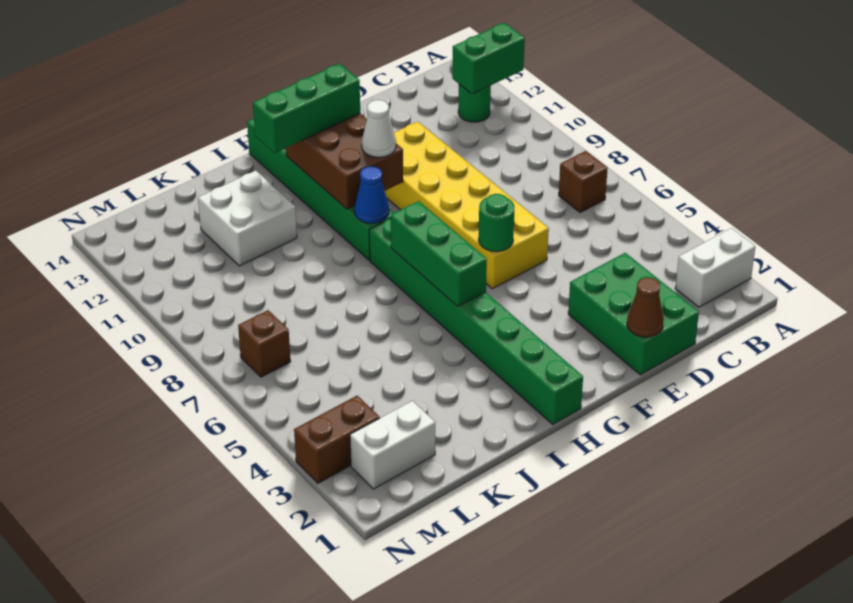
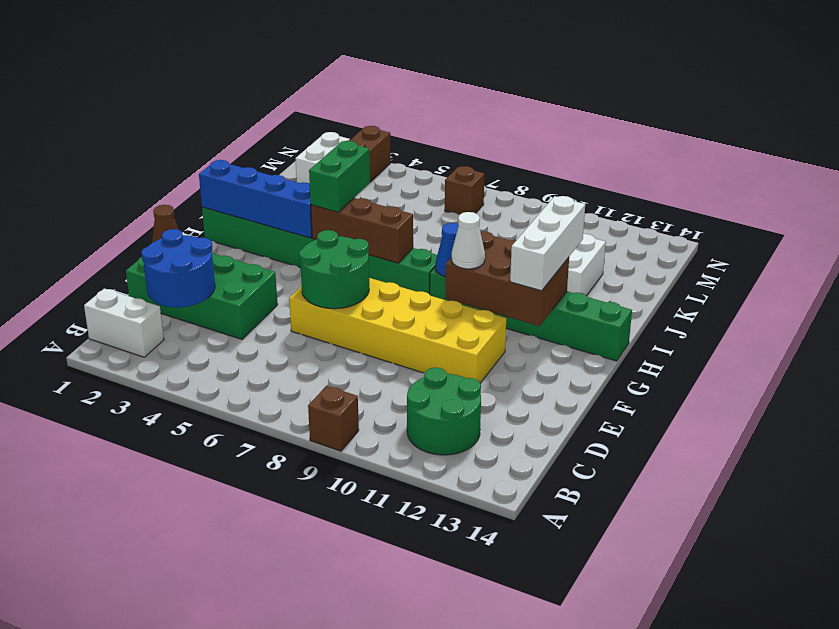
white 1x2 brick [675,228,755,307] -> white 1x2 brick turned to [84,289,164,357]
green 1x2 brick [452,23,525,94] -> green 1x2 brick moved to [309,141,370,212]
brown 1x1 brick [559,151,608,212] -> brown 1x1 brick moved to [308,386,359,451]
green 1x1 round brick [458,84,491,122] -> green 2x2 round brick [407,367,481,455]
none -> blue 2x2 round brick [141,229,215,307]
green 2x3 brick [568,253,699,375] -> green 2x4 brick [126,253,278,339]
green 1x1 round brick [479,194,514,252] -> green 2x2 round brick [299,230,369,309]
green 1x3 brick [253,64,360,153] -> white 1x3 brick [510,196,585,291]
none -> blue 1x4 brick [199,160,312,238]
green 1x3 brick [391,201,487,306] -> brown 1x3 brick [311,198,413,263]

